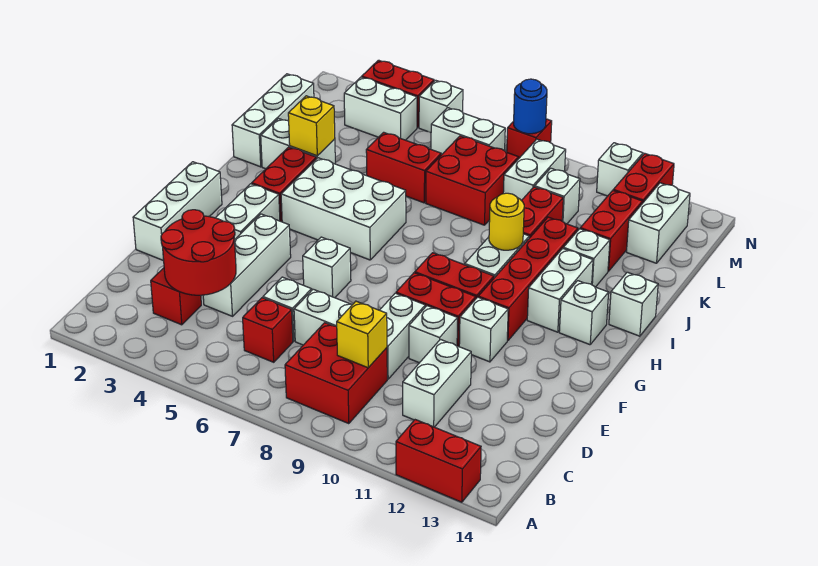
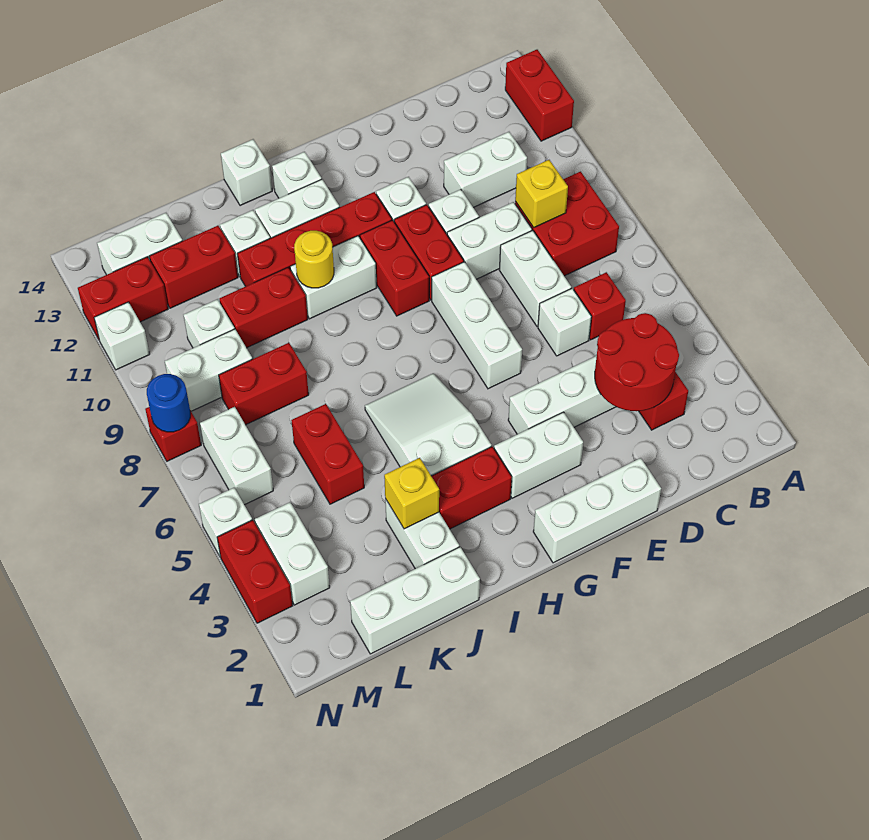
white 1x1 brick [303,237,351,298] -> white 1x3 brick [432,262,522,389]
white 2x3 brick [281,158,406,260] -> white 2x3 slope [365,373,491,476]
red 2x2 brick [426,136,519,225] -> red 1x2 brick [219,343,309,425]

